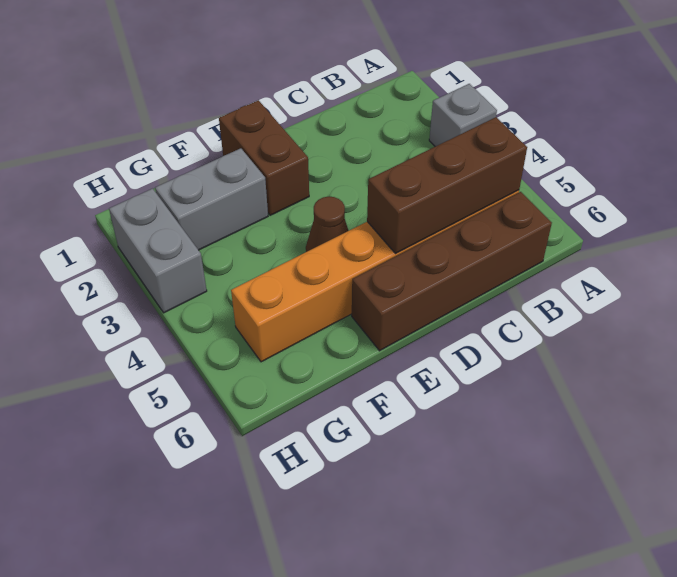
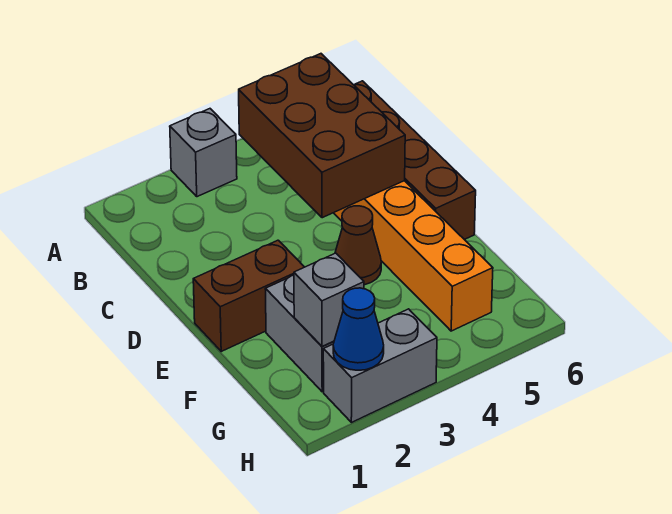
brown 1x3 brick [367,117,527,254] -> brown 2x3 brick [239,54,405,218]
none -> grey 1x1 brick [294,253,364,346]
none -> blue 1x1 cone [333,288,384,370]

